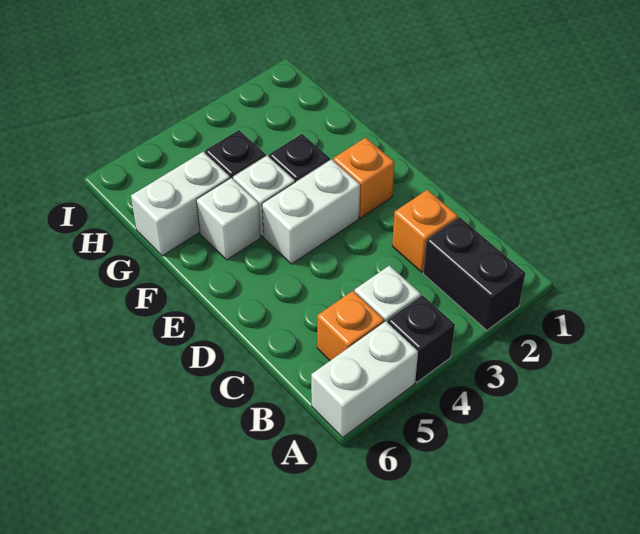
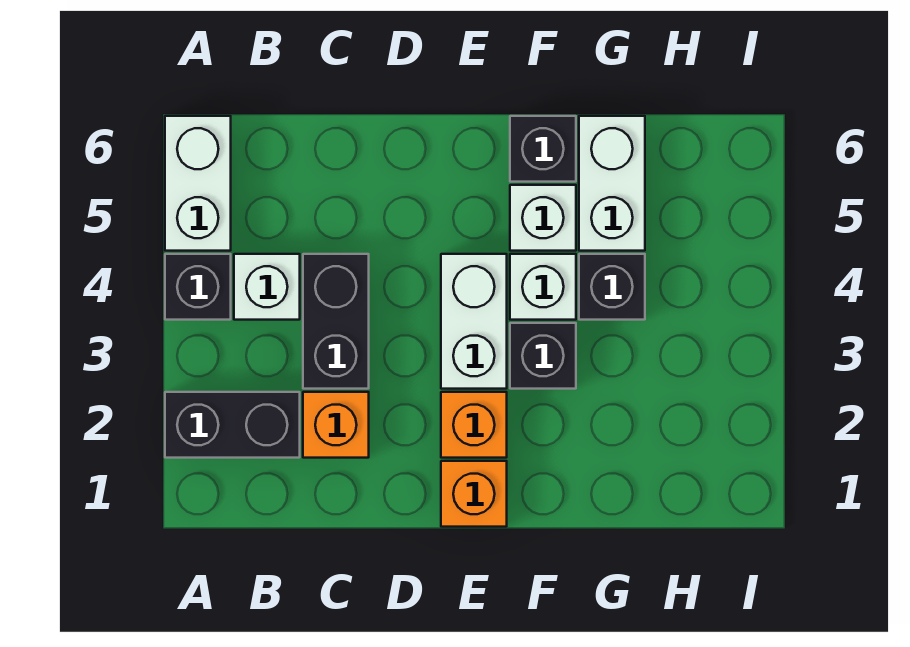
orange 1x1 brick [317,291,384,361] -> orange 1x1 brick moved to [441,461,507,527]
none -> black 1x2 brick [303,254,369,389]
none -> black 1x1 brick [510,116,576,182]

